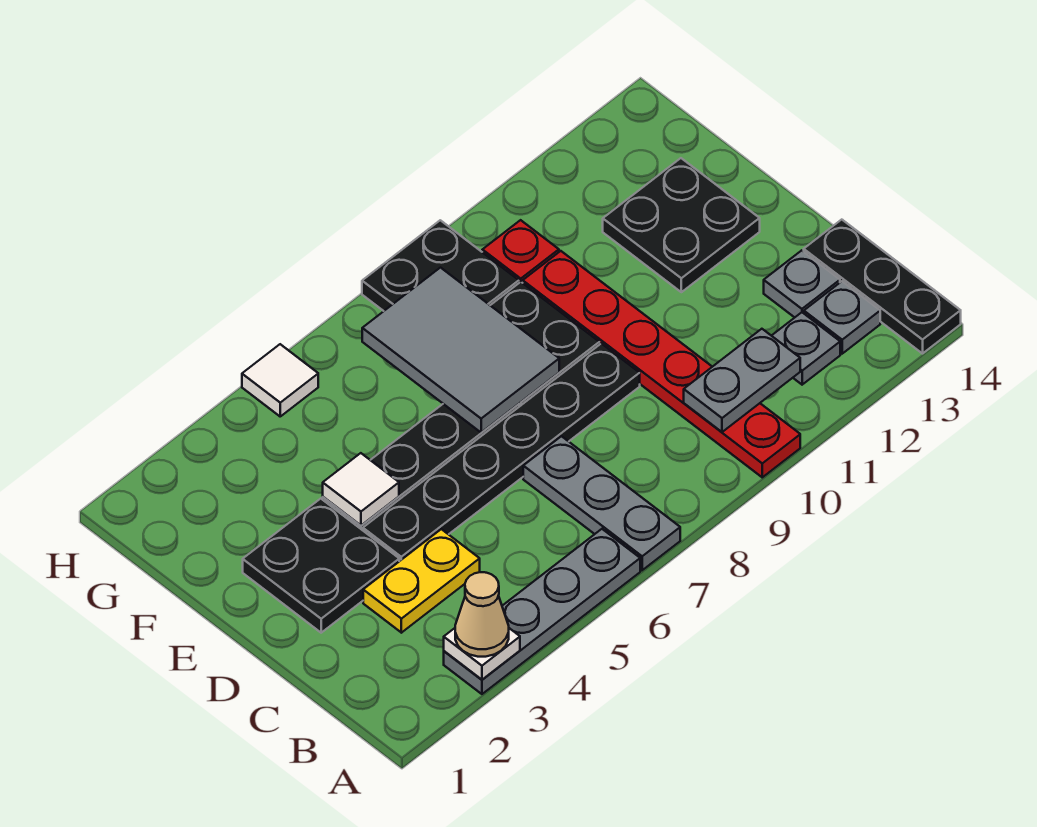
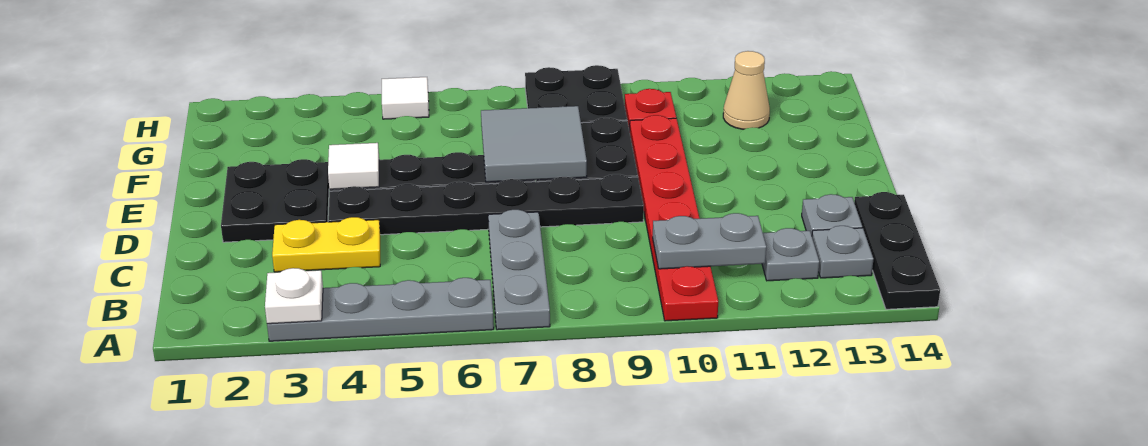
tan 1x1 cone [455,572,509,657] -> tan 1x1 cone moved to [723,51,770,129]
grey 2x3 tile [362,268,559,433] -> grey 2x2 tile [481,106,587,182]
black 2x2 plate [603,158,760,292] -> none

